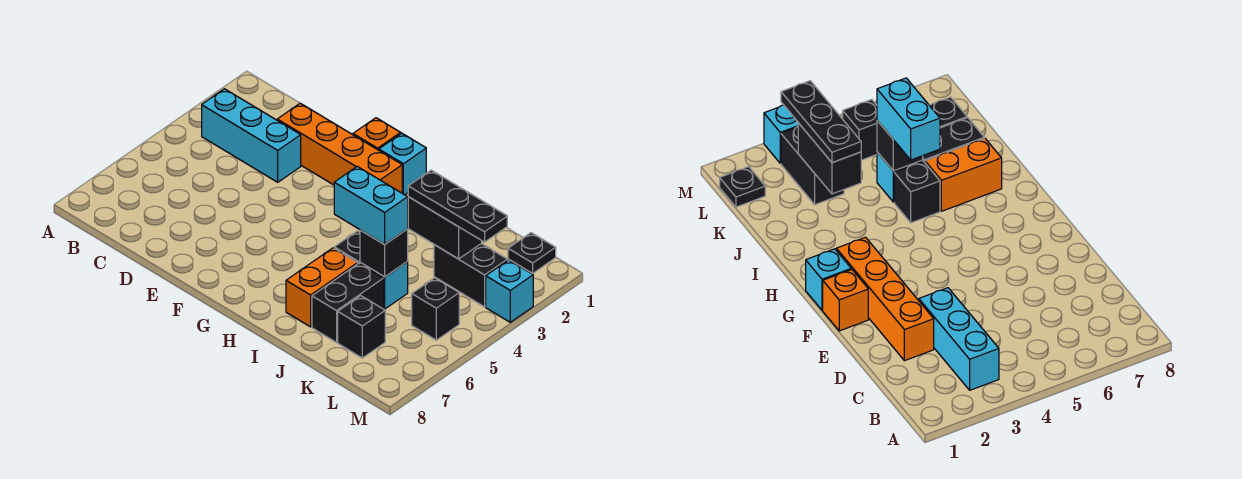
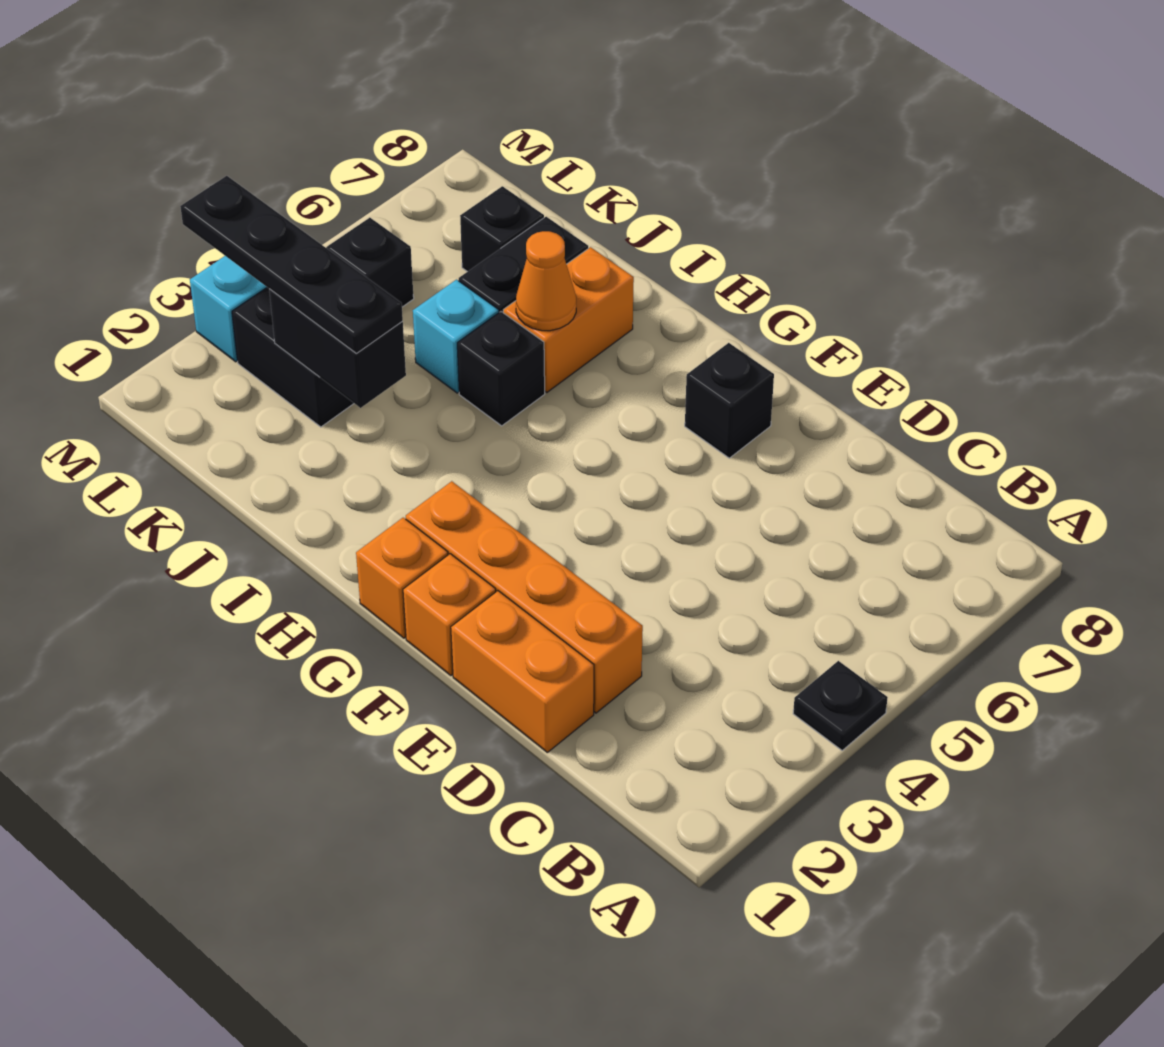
cyan 1x3 brick [202,89,301,182] -> none
none -> orange 1x2 brick [451,591,594,752]
cyan 1x1 brick [379,133,426,195] -> orange 1x1 brick [356,518,448,638]
cyan 1x2 brick [334,167,408,244] -> none
none -> orange 1x1 cone [516,231,576,331]
black 1x3 plate [408,170,507,242] -> black 1x4 plate [180,176,403,353]
black 1x1 brick [360,229,408,277] -> black 1x1 brick moved to [685,343,774,458]
black 1x1 plate [508,233,556,273] -> black 1x1 plate moved to [793,661,888,750]

